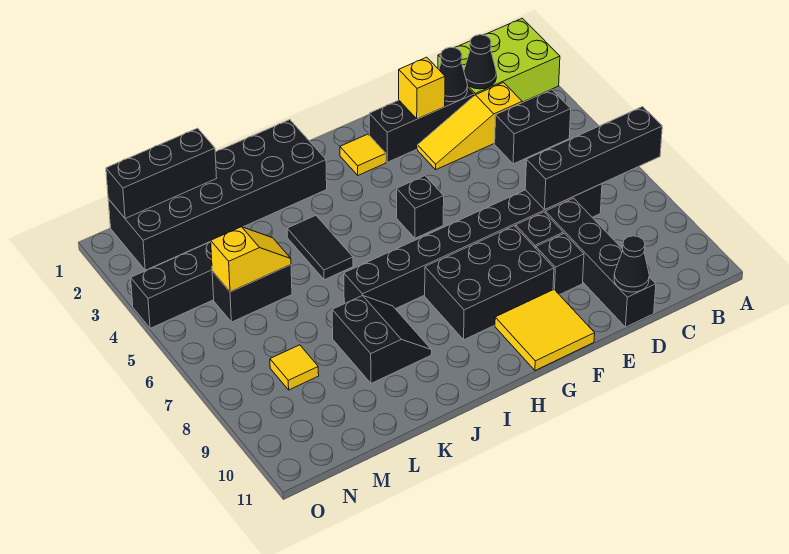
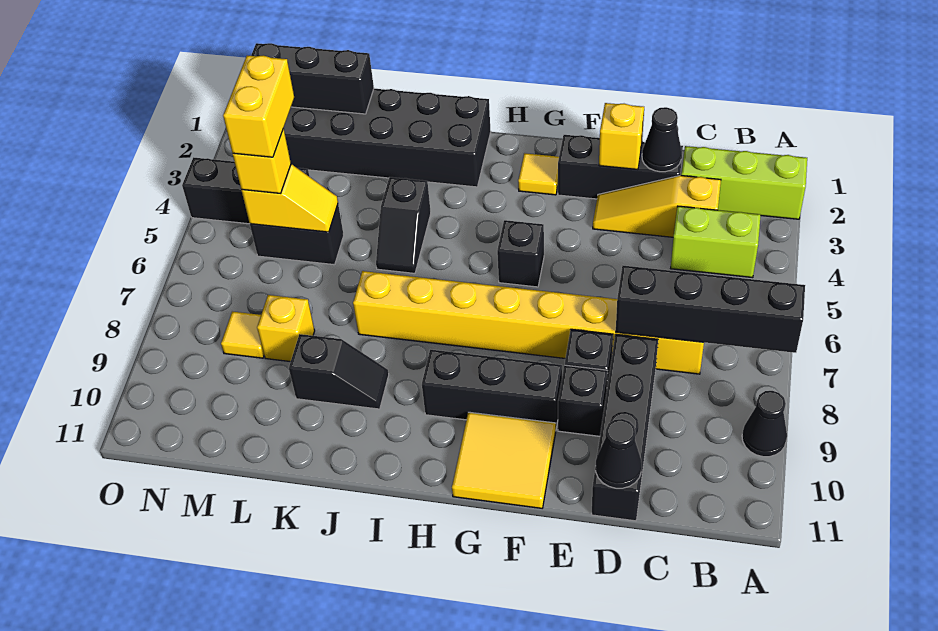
lime 2x3 brick [438,18,560,102] -> lime 1x3 brick [681,146,807,219]
black 1x2 brick [495,90,571,164] -> lime 1x2 brick [671,206,761,278]
black 1x1 cone [464,35,496,89] -> black 1x1 cone moved to [742,391,787,457]
black 1x8 brick [344,184,602,309] -> yellow 1x8 brick [353,271,704,374]
black 2x3 brick [425,226,554,340] -> black 1x3 brick [422,350,562,428]
black 1x2 tile [287,215,353,280] -> black 1x2 slope [376,177,431,273]
black 2x2 slope [332,295,432,383] -> black 1x2 slope [289,334,389,409]
none -> yellow 1x1 brick [257,295,315,362]
none -> yellow 1x2 brick [223,55,294,157]
none -> yellow 1x1 brick [233,128,291,193]

